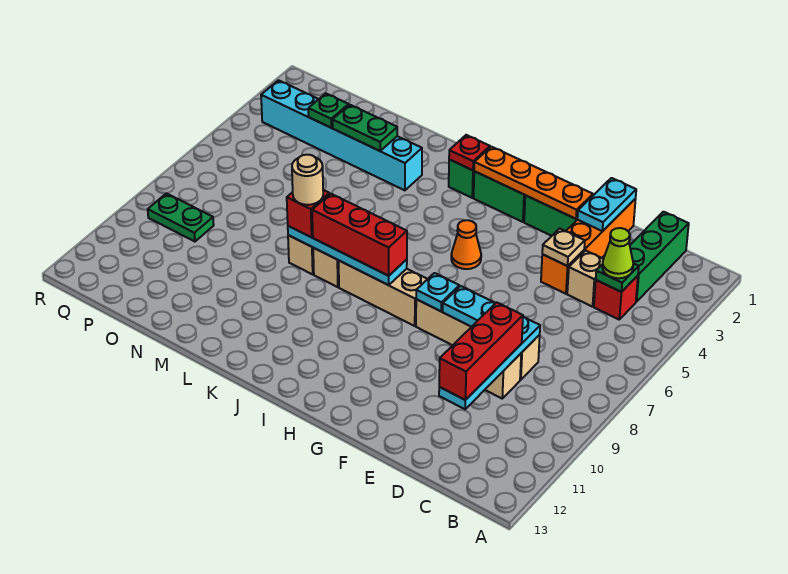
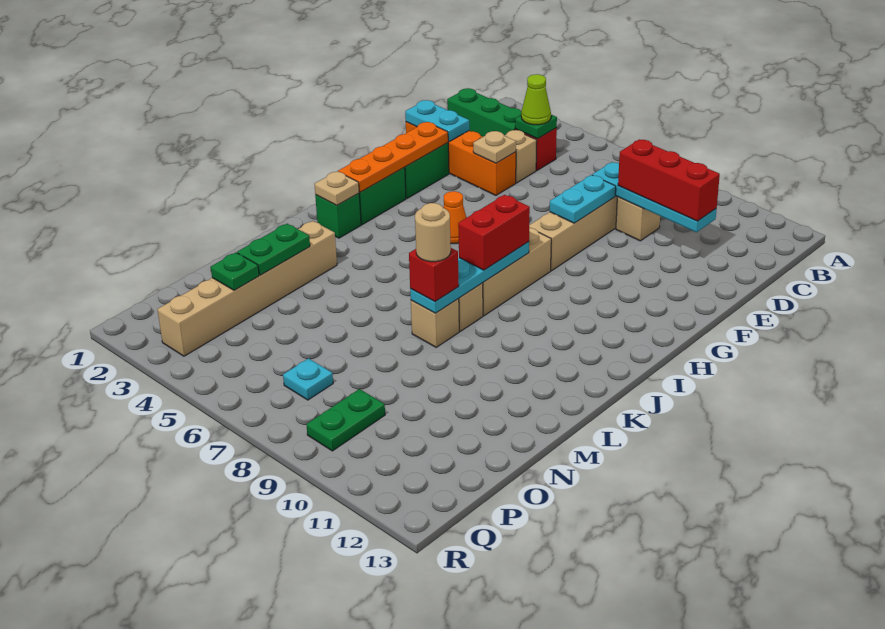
cyan 1x1 plate [416,273,459,311] -> cyan 1x1 plate moved to [283,358,333,400]
red 1x3 brick [312,194,407,276] -> red 1x2 brick [458,195,530,270]
red 1x1 plate [449,135,490,170] -> tan 1x1 plate [314,171,359,205]
cyan 1x6 brick [261,80,422,190] -> tan 1x6 brick [157,221,337,356]

